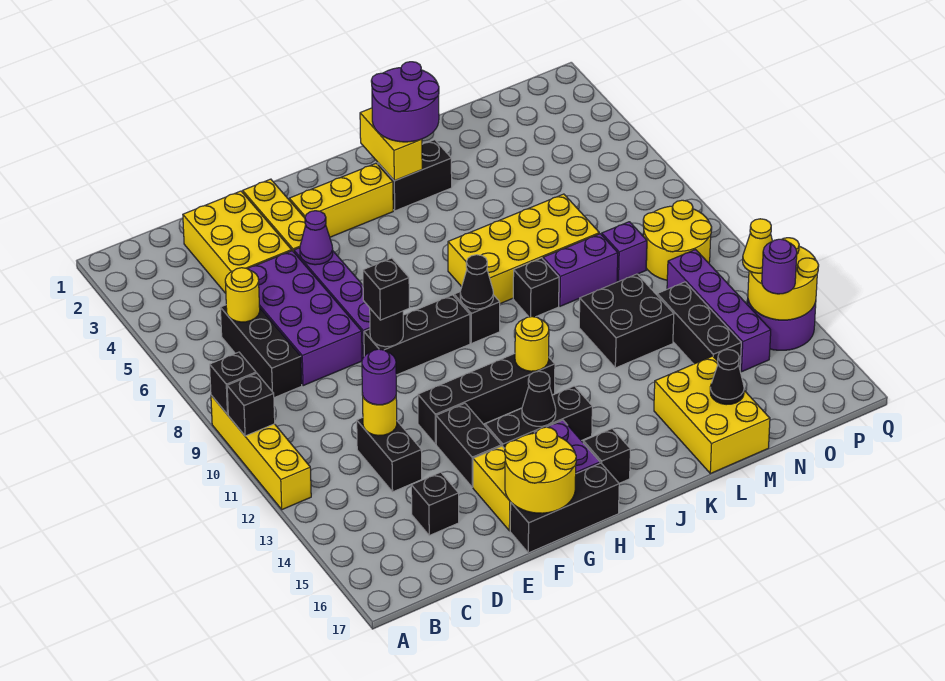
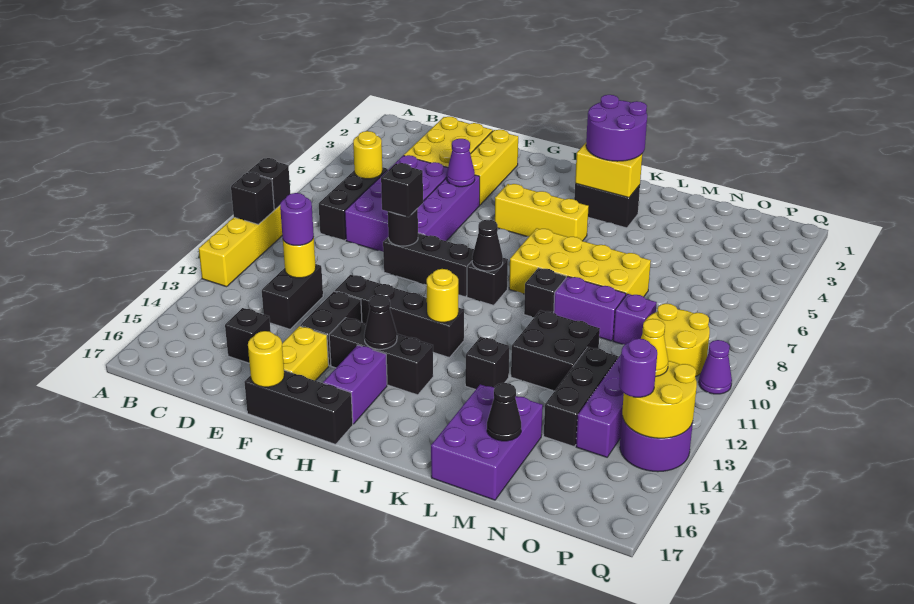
yellow 2x2 round brick [505,427,576,513] -> yellow 1x1 round brick [248,331,284,387]
yellow 1x3 brick [289,163,393,237] -> yellow 1x3 brick moved to [495,184,589,241]
black 1x1 brick [583,429,630,483] -> black 1x1 brick moved to [465,337,509,390]
yellow 1x2 brick [360,108,422,181] -> yellow 1x2 brick turned to [575,143,642,198]
yellow 2x3 brick [654,356,770,474] -> purple 2x3 brick [431,385,543,500]
none -> purple 1x1 cone [699,340,732,394]

